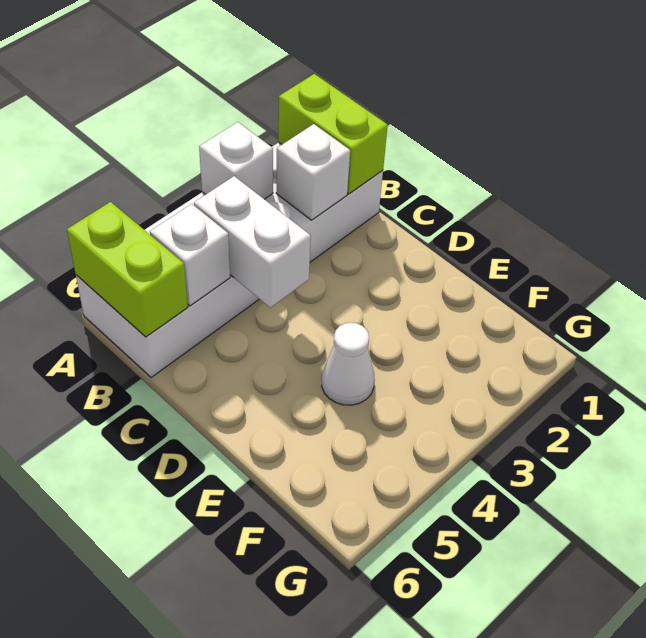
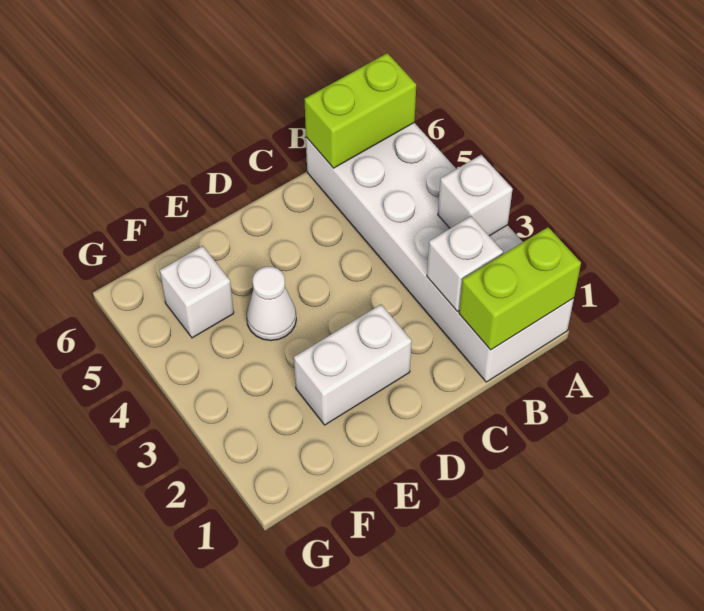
white 1x2 brick [194,176,311,308] -> white 1x2 brick moved to [294,305,412,425]
white 1x1 brick [150,204,230,306] -> white 1x1 brick moved to [160,246,234,338]

